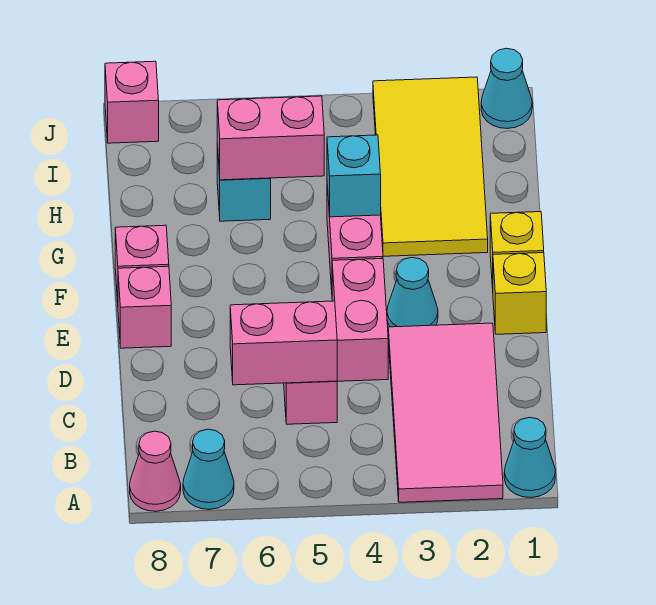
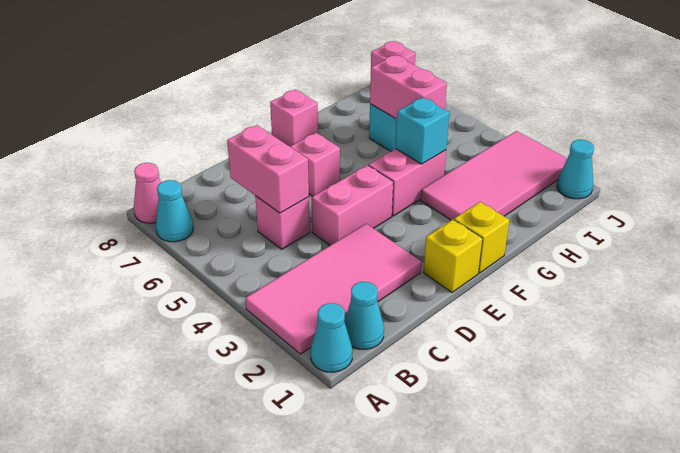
cyan 1x1 cone [387,257,438,327] -> cyan 1x1 cone moved to [344,282,384,349]
pink 1x1 brick [118,266,171,348] -> pink 1x1 brick moved to [290,133,340,197]
yellow 2x4 tile [373,77,488,256] -> pink 2x4 tile [421,131,567,220]

